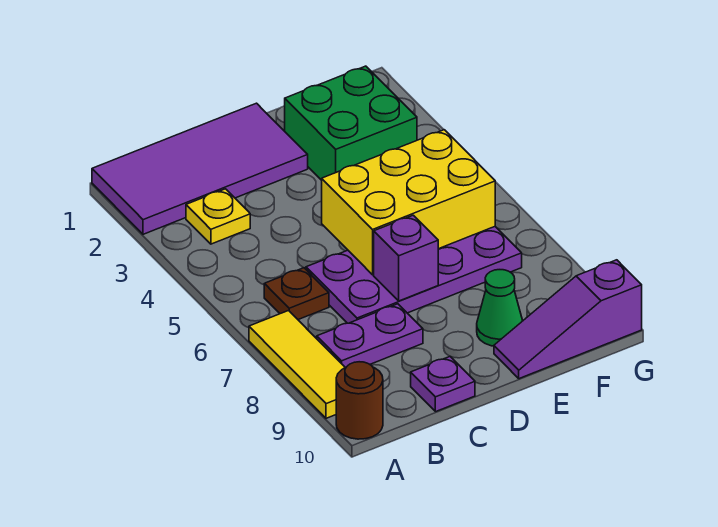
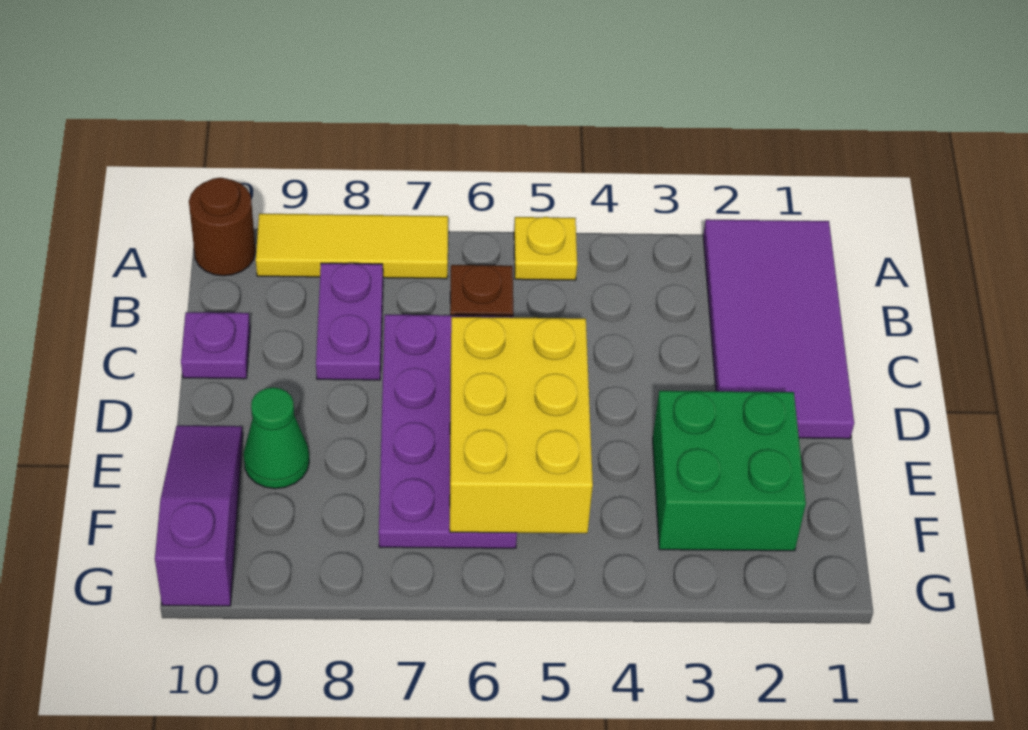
yellow 1x1 plate [186,189,250,244] -> yellow 1x1 plate moved to [514,217,577,280]
purple 1x1 brick [374,215,438,301] -> none

